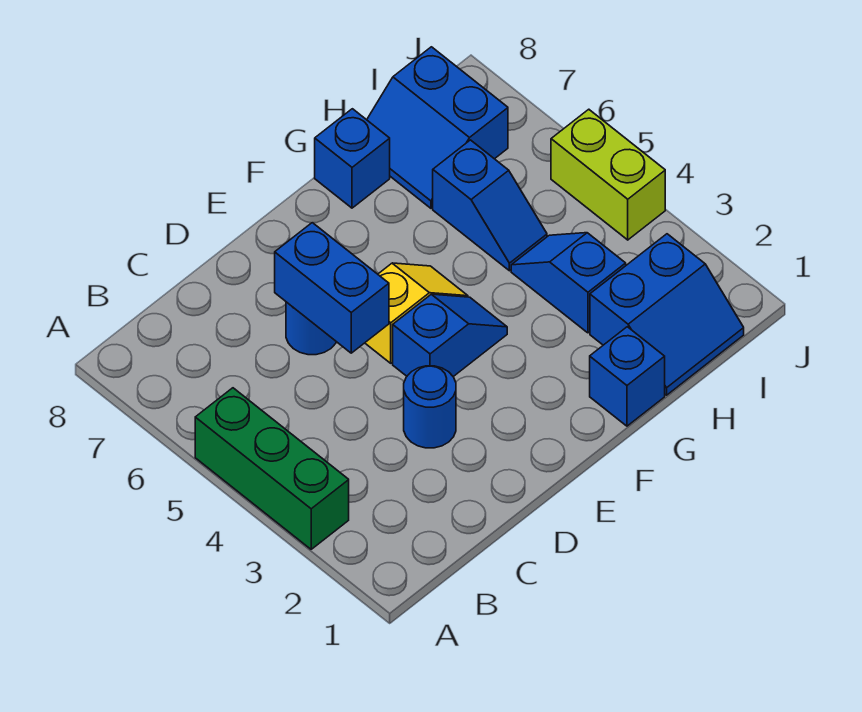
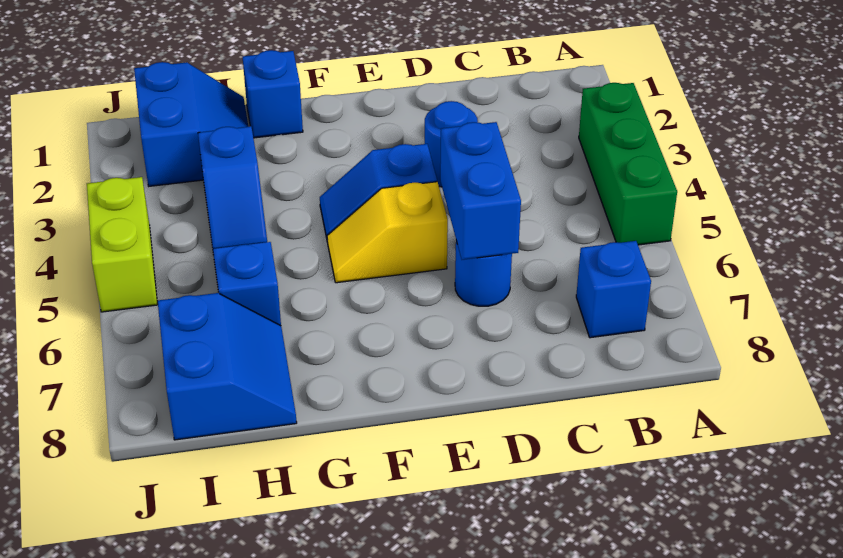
blue 1x1 brick [315,109,390,208] -> blue 1x1 brick moved to [576,241,651,338]
blue 2x2 slope [590,234,744,395] -> blue 2x2 slope turned to [134,62,248,186]

